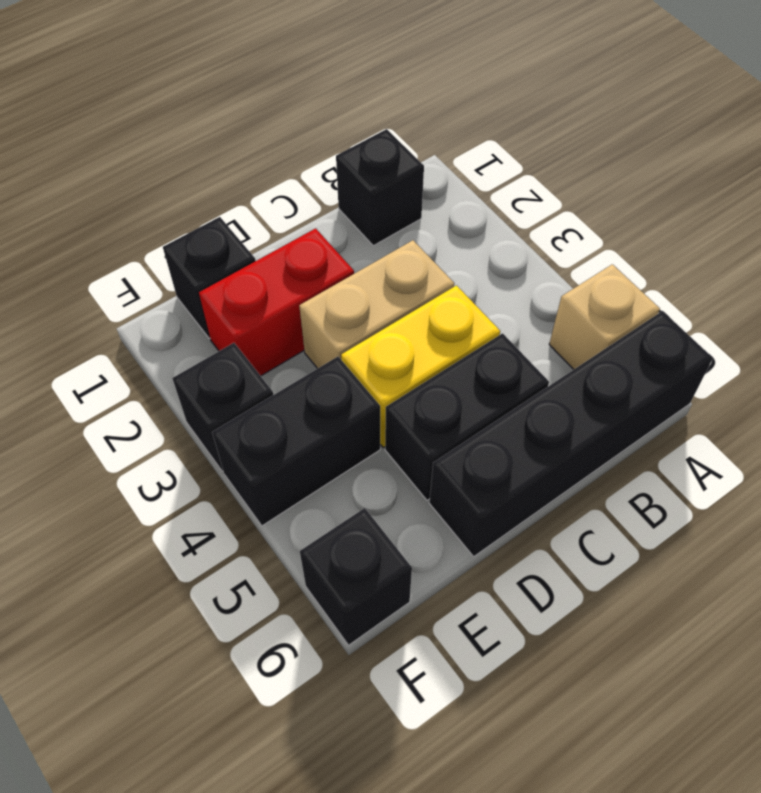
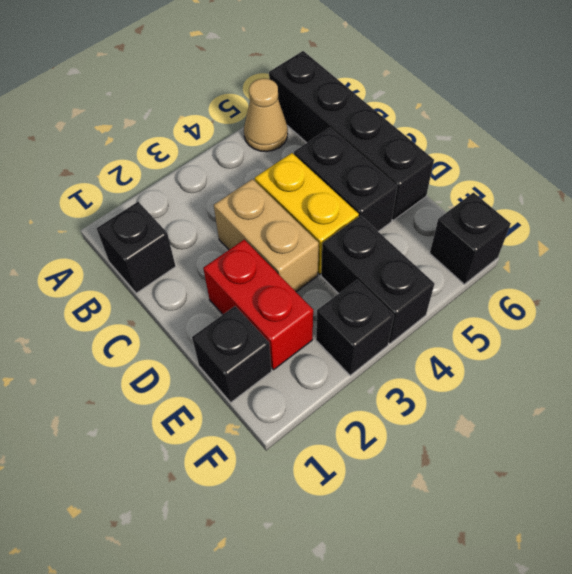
tan 1x1 brick [549,264,660,369] -> tan 1x1 cone [244,78,288,152]

